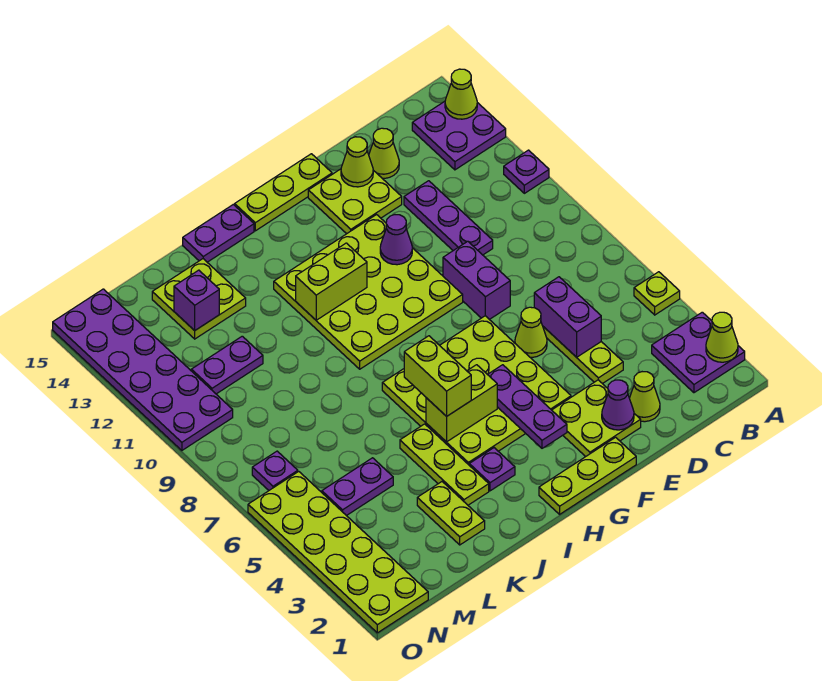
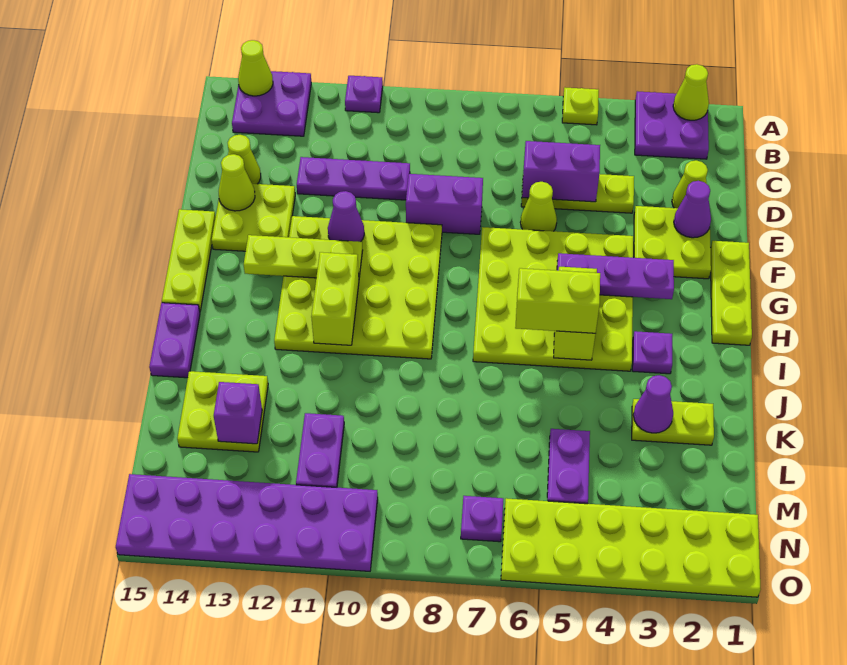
lime 1x3 plate [400,424,489,505] -> lime 1x3 plate moved to [244,235,363,278]
none -> purple 1x1 cone [633,375,673,433]

